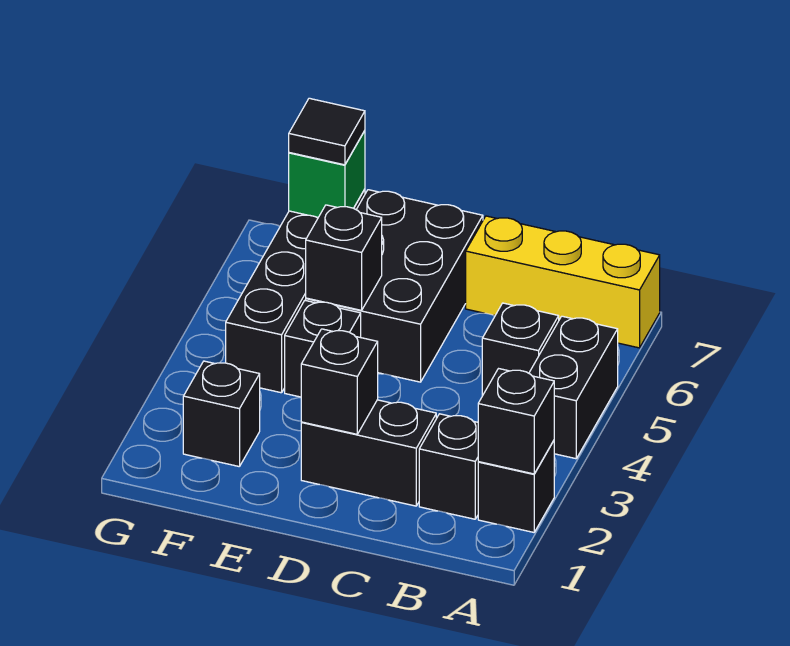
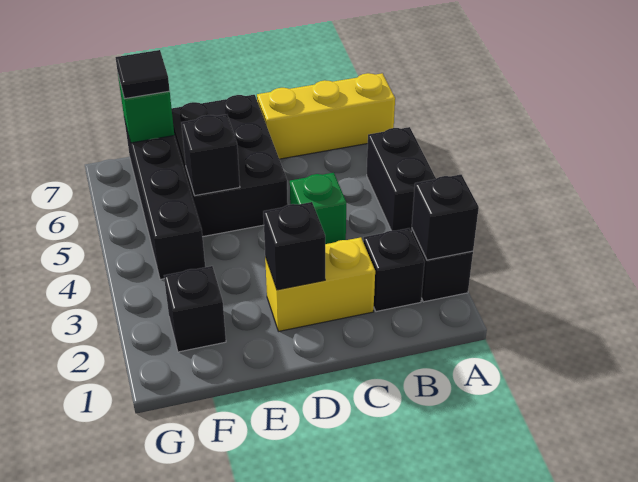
black 1x1 brick [482,303,559,396] -> none
black 1x2 brick [301,400,436,506] -> yellow 1x2 brick [265,237,375,331]
none -> green 1x1 brick [290,173,347,244]
black 1x1 brick [285,300,361,397] -> none

